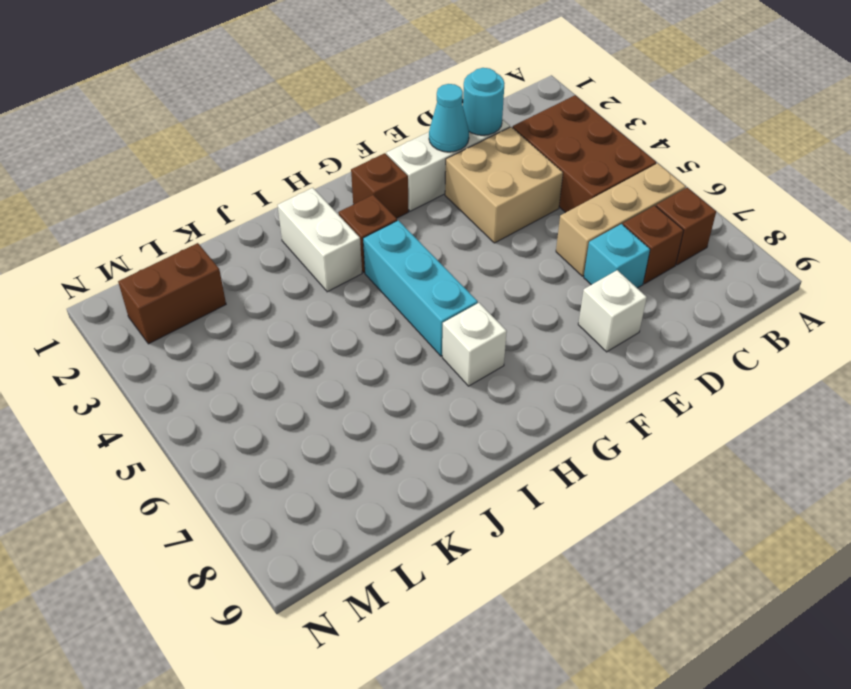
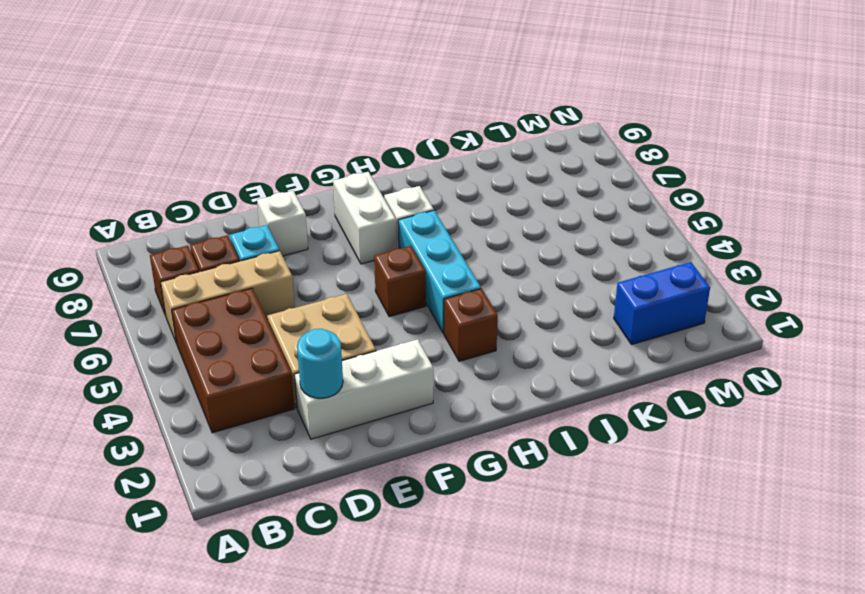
cyan 1x1 cone [429,84,469,152] -> none
brown 1x1 brick [351,153,409,218] -> brown 1x1 brick moved to [374,246,426,317]
white 1x2 brick [278,188,362,292] -> white 1x2 brick moved to [333,172,396,264]
brown 1x2 brick [118,243,226,344] -> blue 1x2 brick [614,262,710,345]

